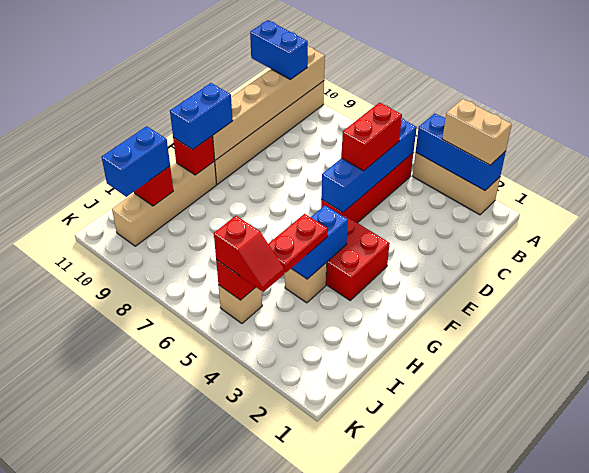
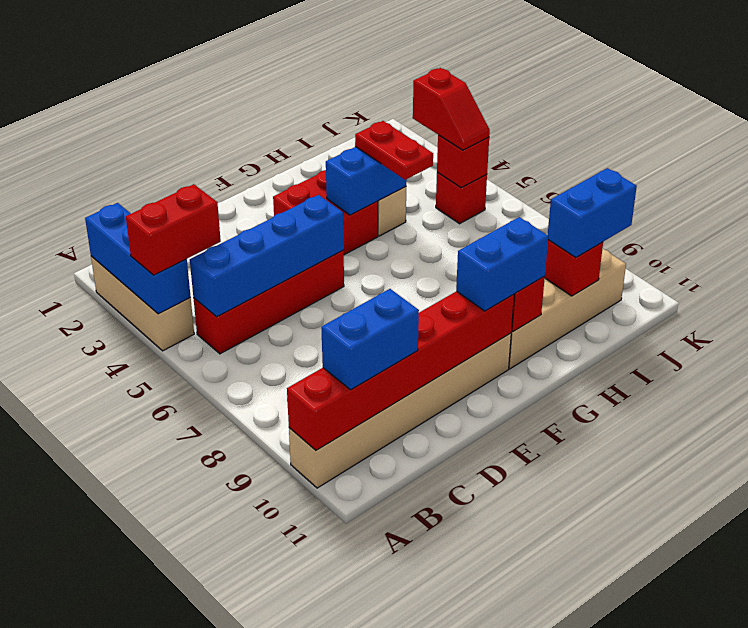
tan 1x2 brick [442,99,512,165] -> none
tan 1x6 brick [212,47,325,160] -> red 1x6 brick [287,291,514,450]
blue 1x2 brick [250,20,308,80] -> blue 1x2 brick turned to [321,289,419,390]
red 1x2 brick [341,103,402,171] -> red 1x2 brick moved to [126,184,221,275]
red 1x2 plate [269,214,328,273] -> red 1x2 plate turned to [355,121,433,180]
red 1x2 slope [214,216,285,292] -> red 1x2 slope turned to [413,68,490,150]
tan 1x1 brick [218,285,262,323] -> red 1x1 brick [436,172,487,224]

